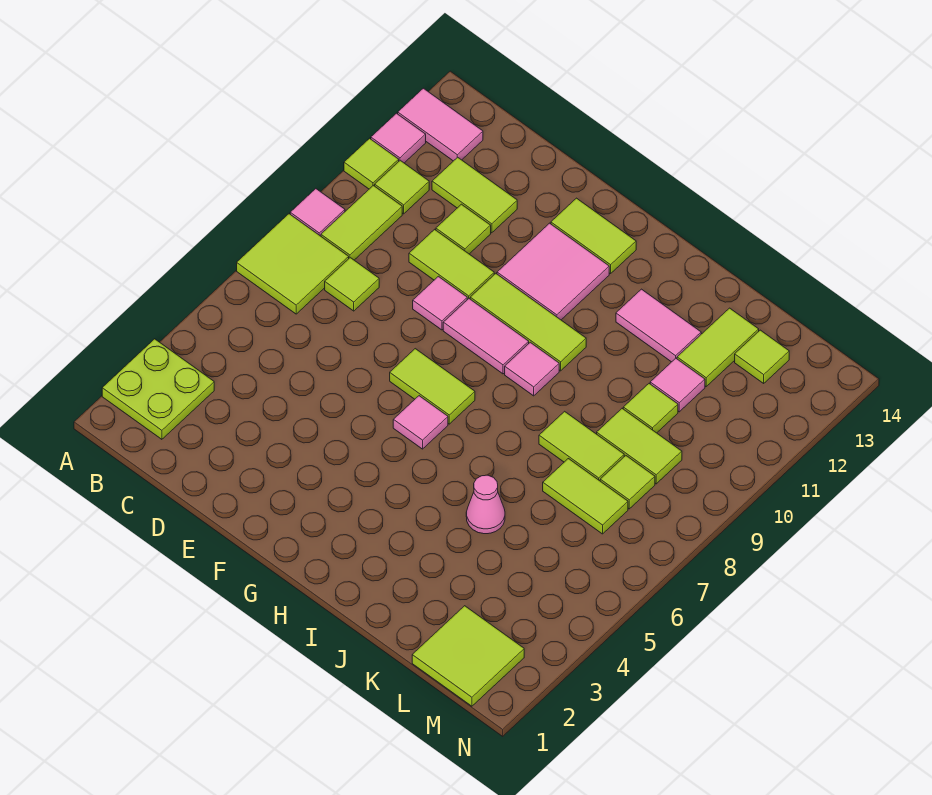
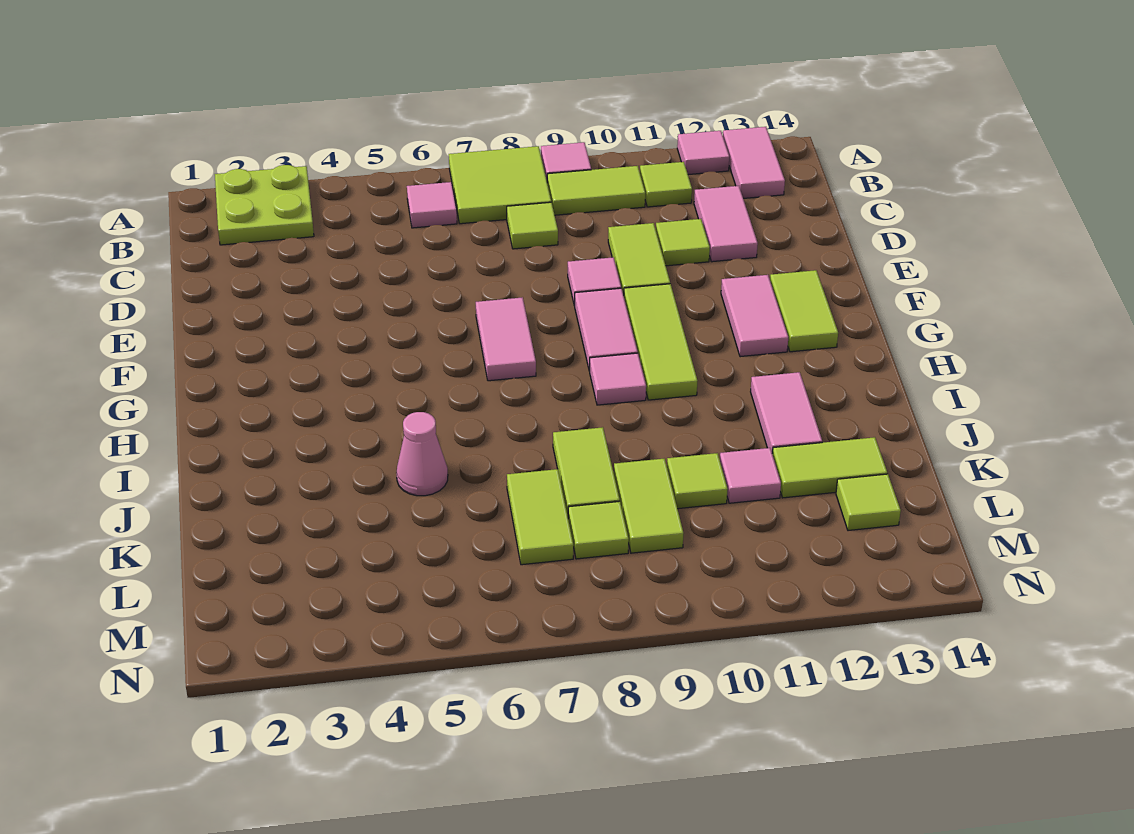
lime 1x1 tile [344,138,399,189] -> none
lime 1x2 tile [432,157,517,233] -> pink 1x2 tile [694,186,758,262]
lime 1x2 tile [390,349,475,424] -> pink 1x2 tile [476,297,536,381]
pink 2x2 tile [497,223,609,320] -> pink 1x2 tile [721,275,788,357]
pink 1x1 tile [393,396,448,449] -> pink 1x1 tile moved to [407,182,457,228]
lime 2x2 tile [412,606,524,706] -> none

